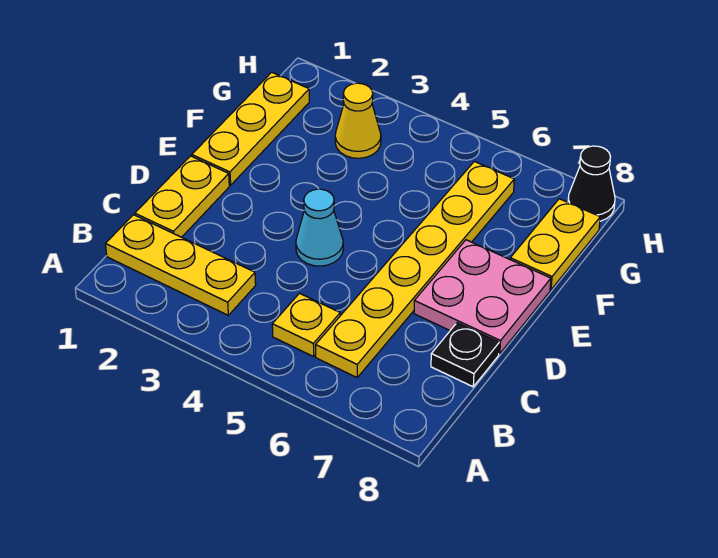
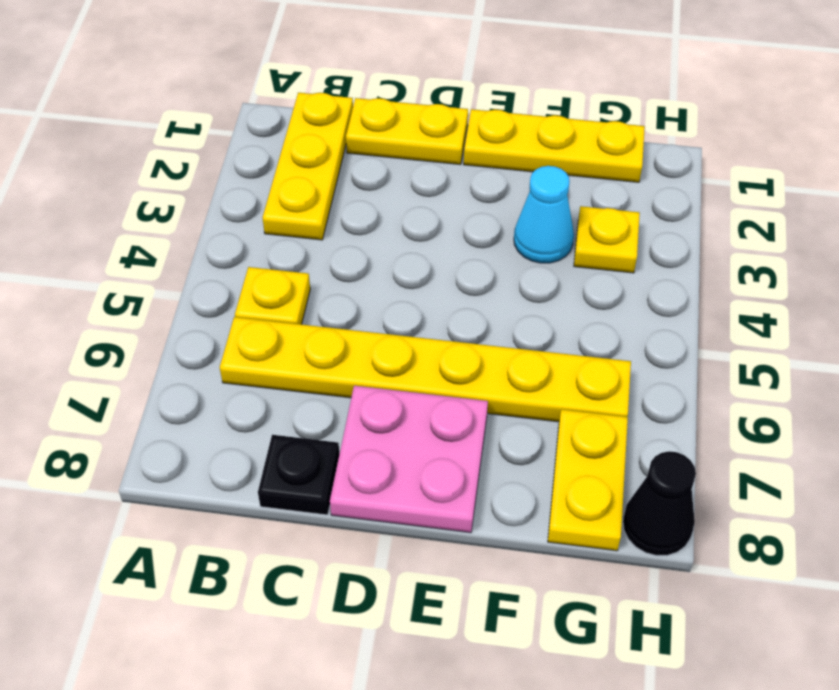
cyan 1x1 cone [296,189,343,266] -> cyan 1x1 cone moved to [514,166,574,263]
yellow 1x2 plate [510,199,600,290] -> yellow 1x2 plate turned to [548,409,628,551]
yellow 1x1 cone [335,83,381,158] -> yellow 1x1 plate [574,206,640,273]

